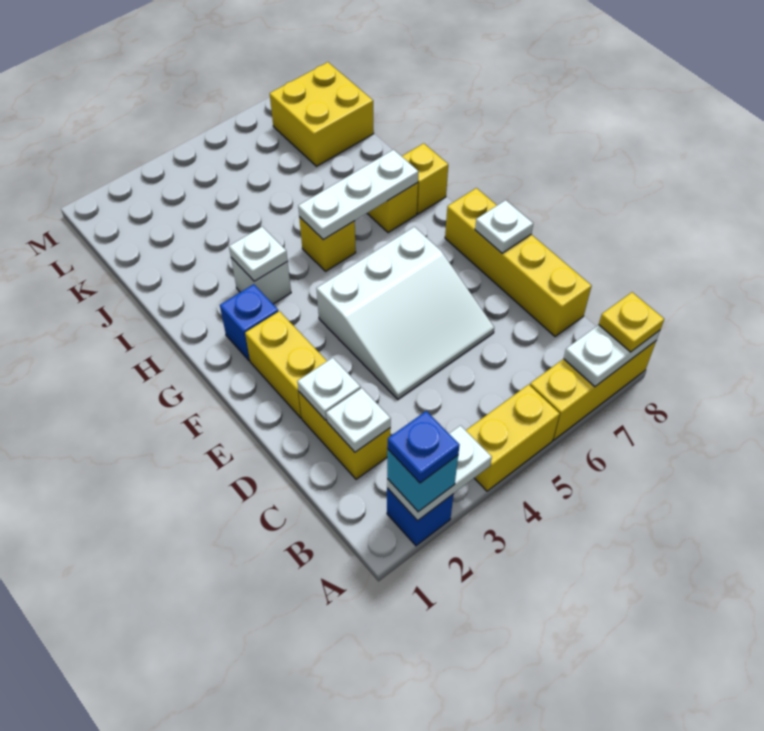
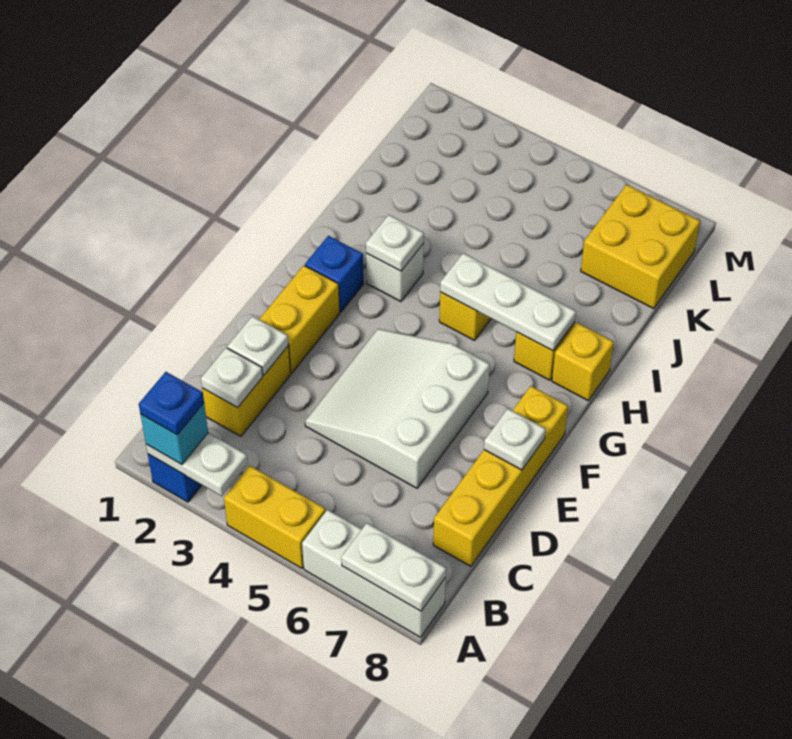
yellow 1x3 brick [530,341,656,440] -> white 1x3 brick [302,510,446,637]
yellow 1x1 plate [599,292,664,352] -> none
white 3x3 slope [316,227,494,399] -> white 3x3 slope turned to [305,329,490,488]

